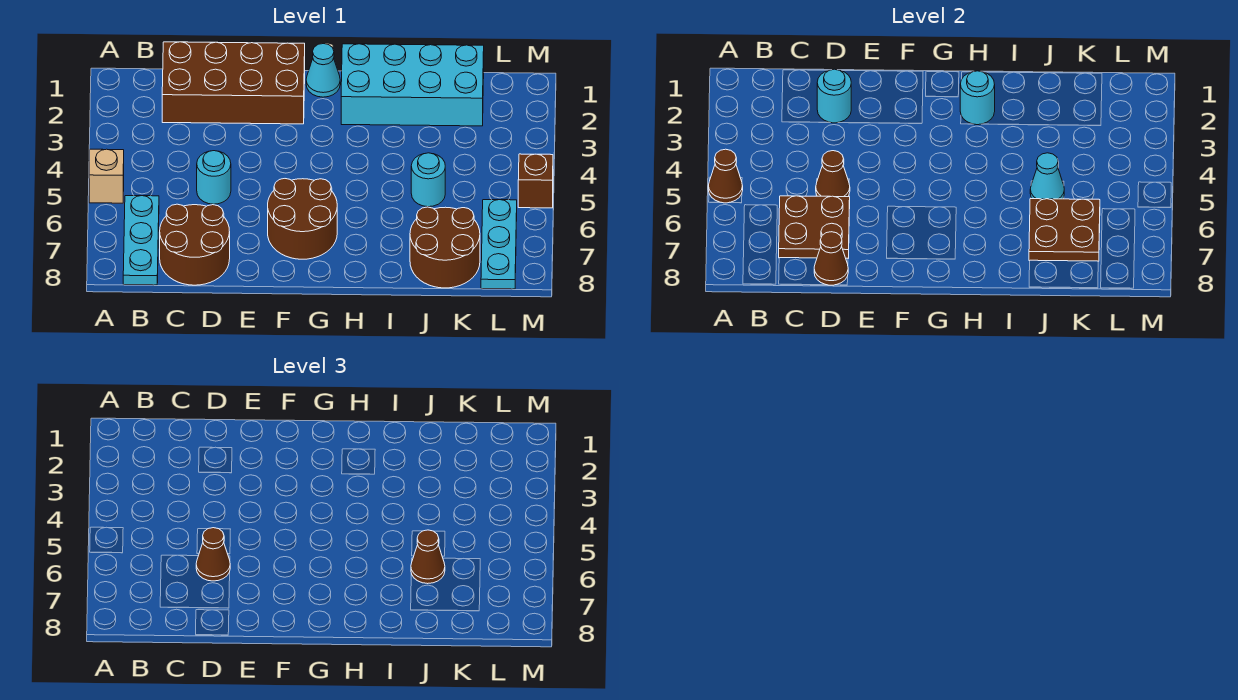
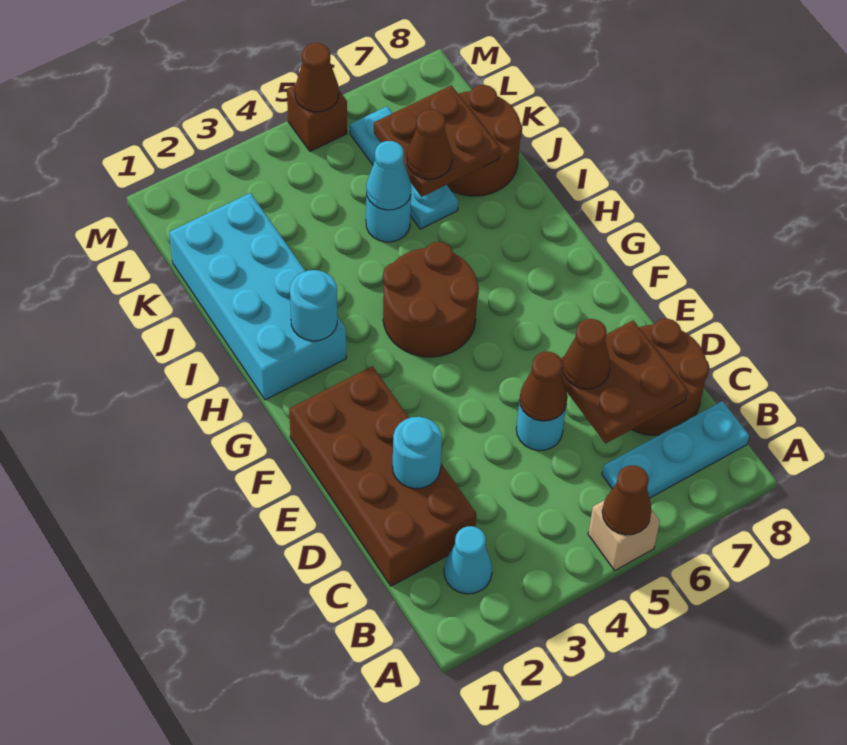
brown 1x1 cone [814,232,848,285] -> brown 1x1 cone moved to [295,43,339,112]
brown 2x2 round brick [268,179,337,259] -> brown 2x2 round brick moved to [383,242,479,357]
cyan 1x1 cone [306,44,340,97] -> cyan 1x1 cone moved to [444,526,492,594]
cyan 1x3 plate [481,200,517,289] -> cyan 1x3 plate turned to [350,106,458,229]

